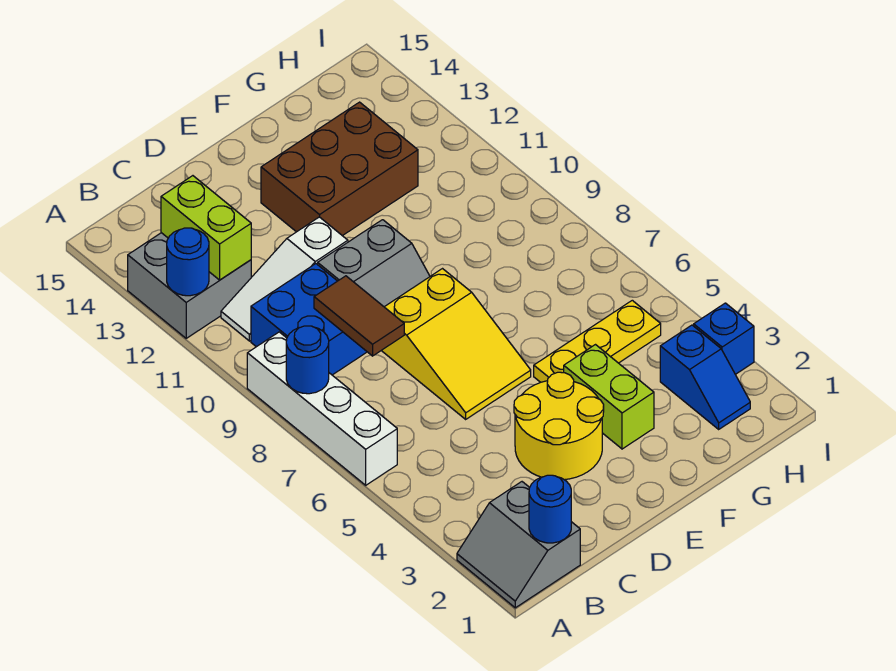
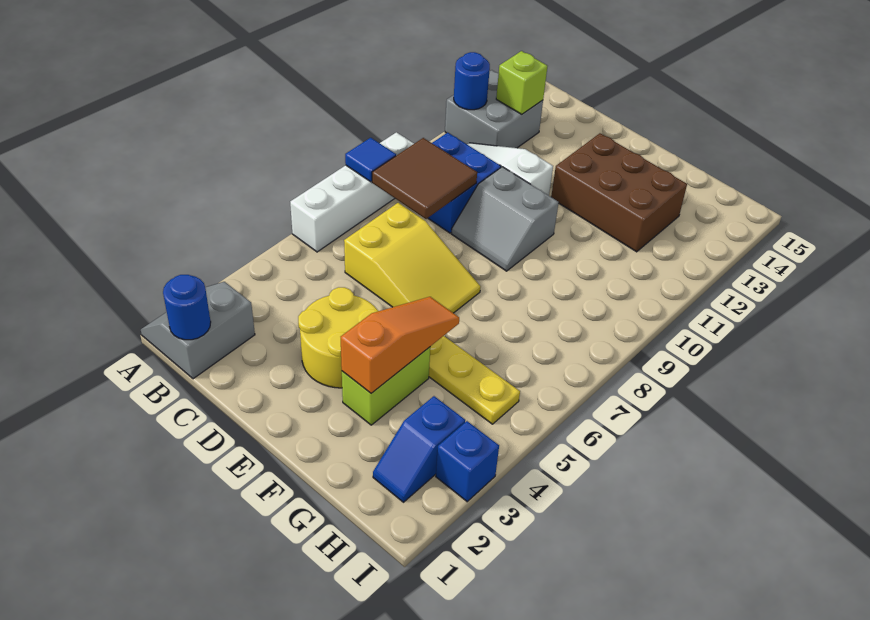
blue 1x1 round brick [286,326,329,394] -> blue 1x1 tile [345,138,396,182]
lime 1x2 brick [161,176,251,280] -> lime 1x1 brick [496,51,547,114]
brown 1x2 tile [314,276,404,356] -> brown 2x2 tile [372,138,477,219]
yellow 2x3 slope [381,269,531,419] -> yellow 2x3 slope turned to [344,203,480,313]
none -> orange 1x3 slope [341,297,459,393]

